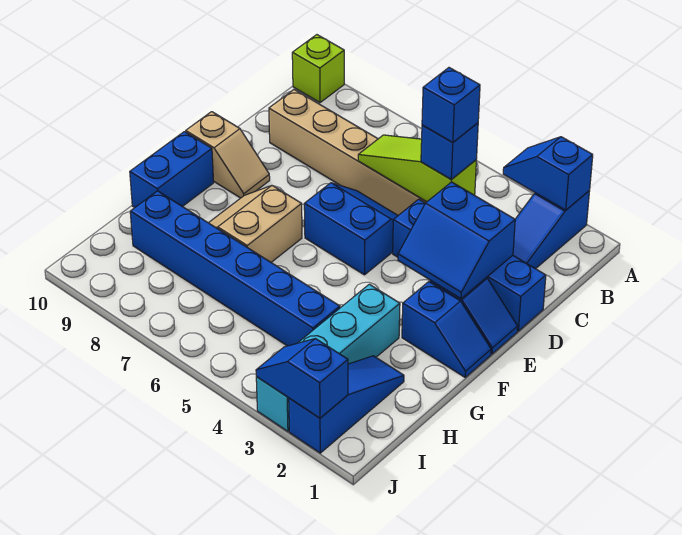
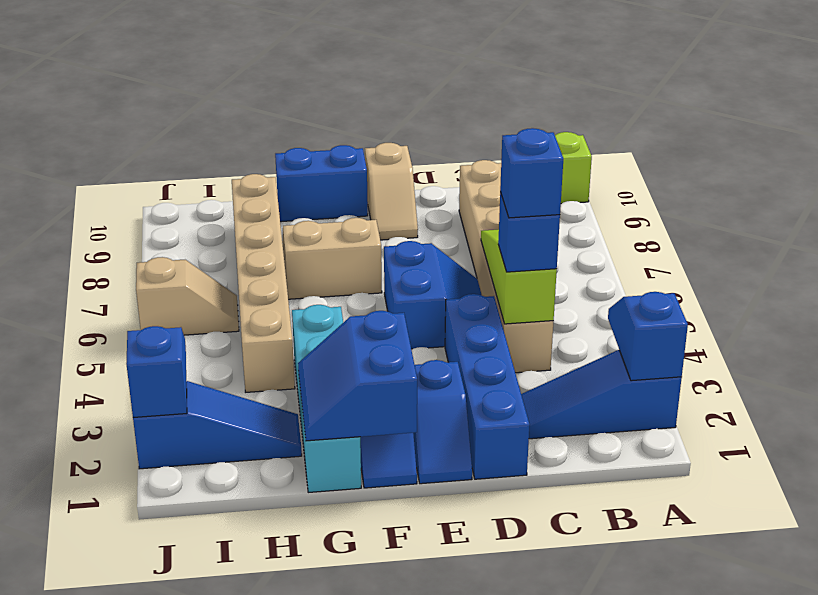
blue 2x2 slope [398,182,515,299] -> blue 2x2 slope moved to [298,311,417,441]
cyan 1x4 brick [256,284,400,431] -> cyan 1x4 brick turned to [292,305,361,492]
blue 1x6 brick [130,191,340,346] -> tan 1x6 brick [232,174,295,392]
none -> tan 1x2 slope [136,257,239,335]

